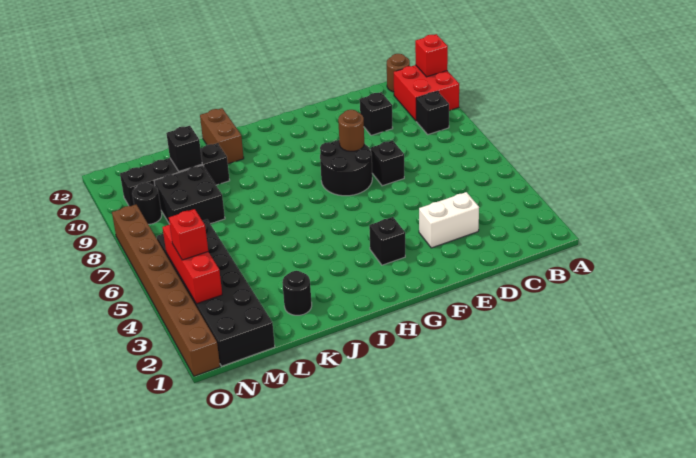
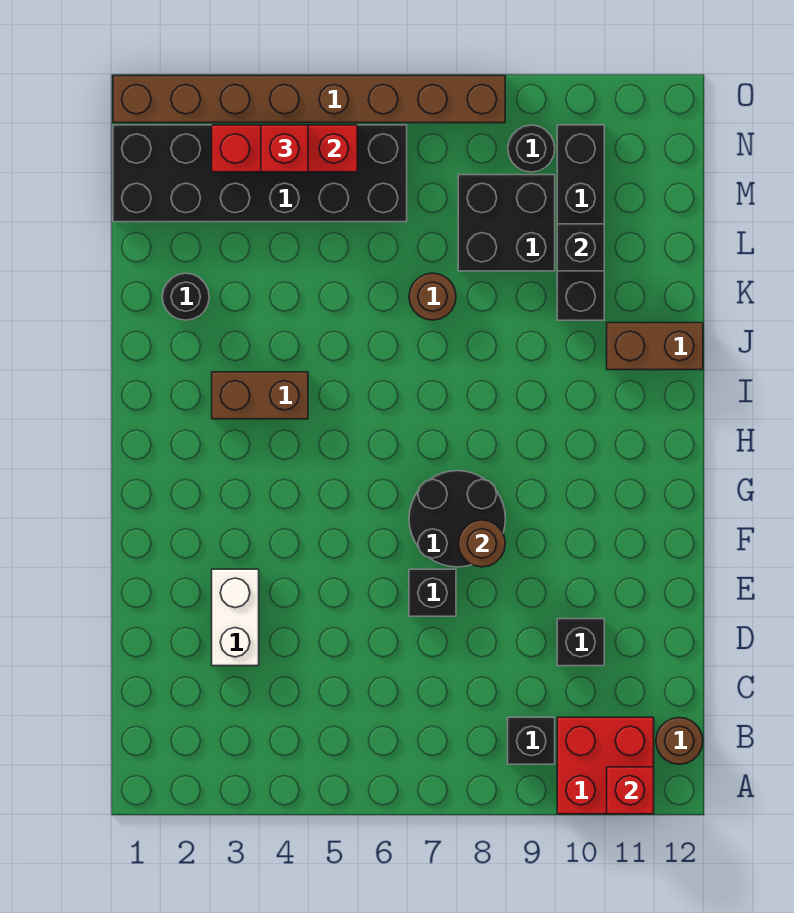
black 1x1 brick [369,217,405,265] -> none
none -> brown 1x2 brick [212,372,308,419]
none -> brown 1x1 round brick [409,273,456,320]

